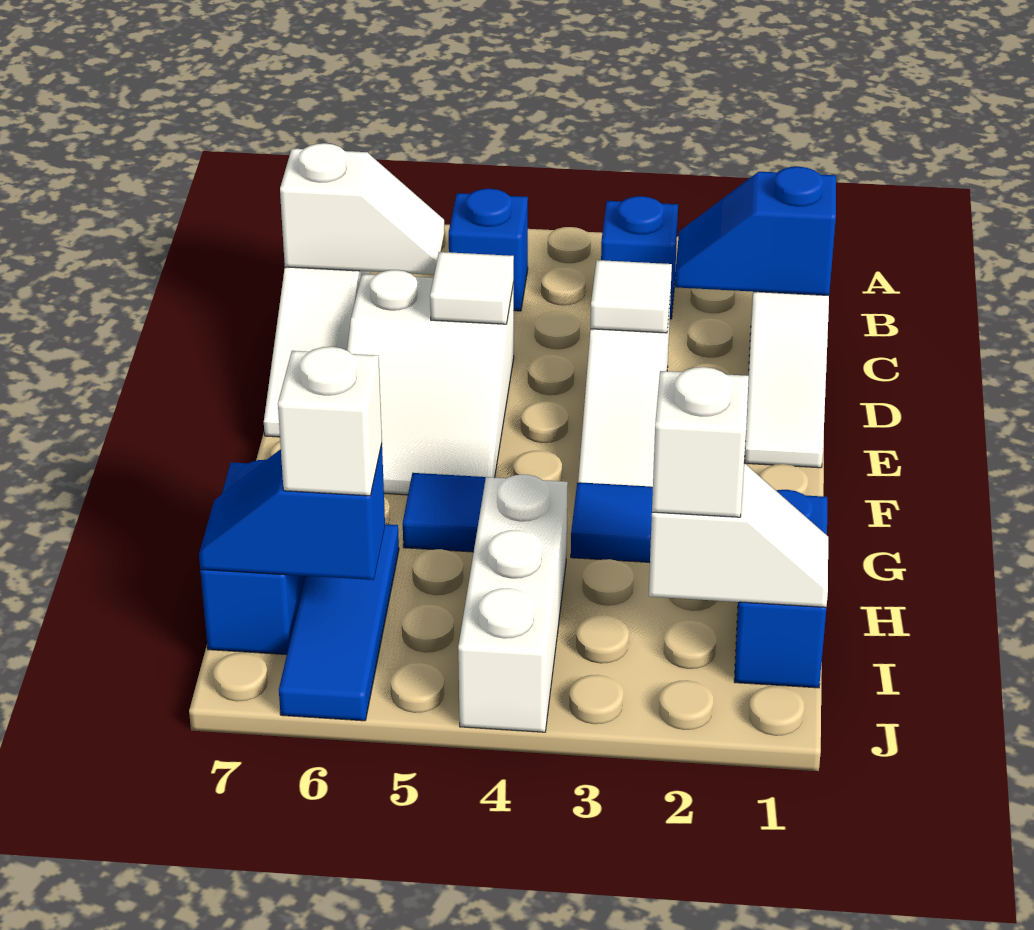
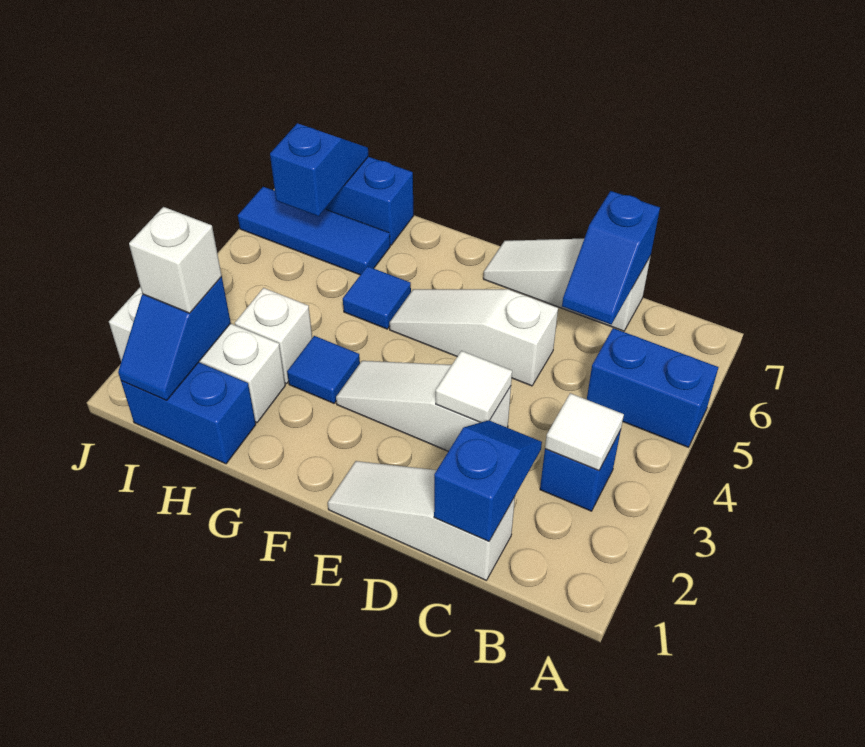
blue 1x1 brick [449,189,528,311] -> blue 1x2 brick [587,328,718,447]
white 1x2 slope [280,143,444,275] -> blue 1x2 slope [562,191,660,324]
white 2x3 slope [347,270,514,495] -> white 1x3 slope [389,289,558,386]
white 1x1 tile [430,252,514,324] -> white 1x1 tile moved to [545,393,624,471]
white 1x3 brick [458,475,568,732] -> white 1x3 brick moved to [109,287,285,423]
white 1x2 slope [649,464,828,607] -> blue 1x2 slope [118,277,231,400]
white 1x1 brick [278,347,382,496] -> white 1x1 brick moved to [235,288,312,384]

